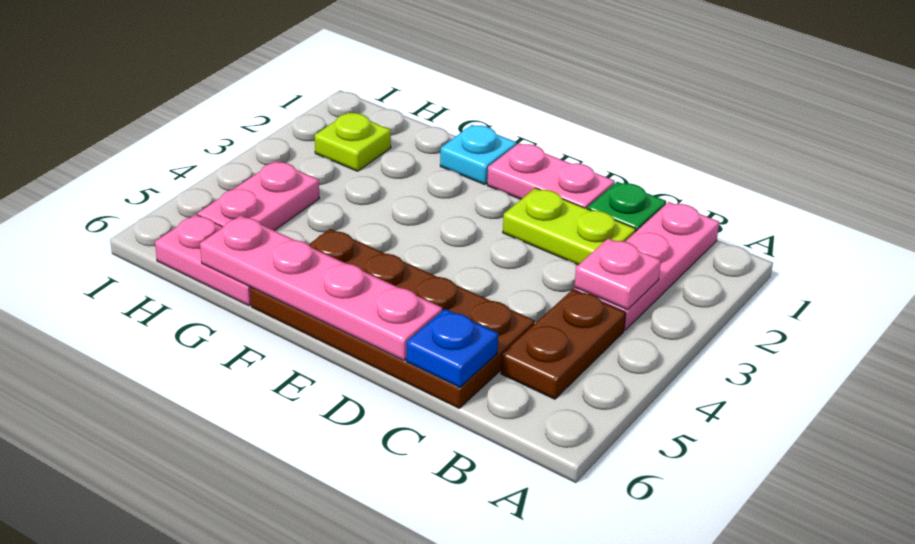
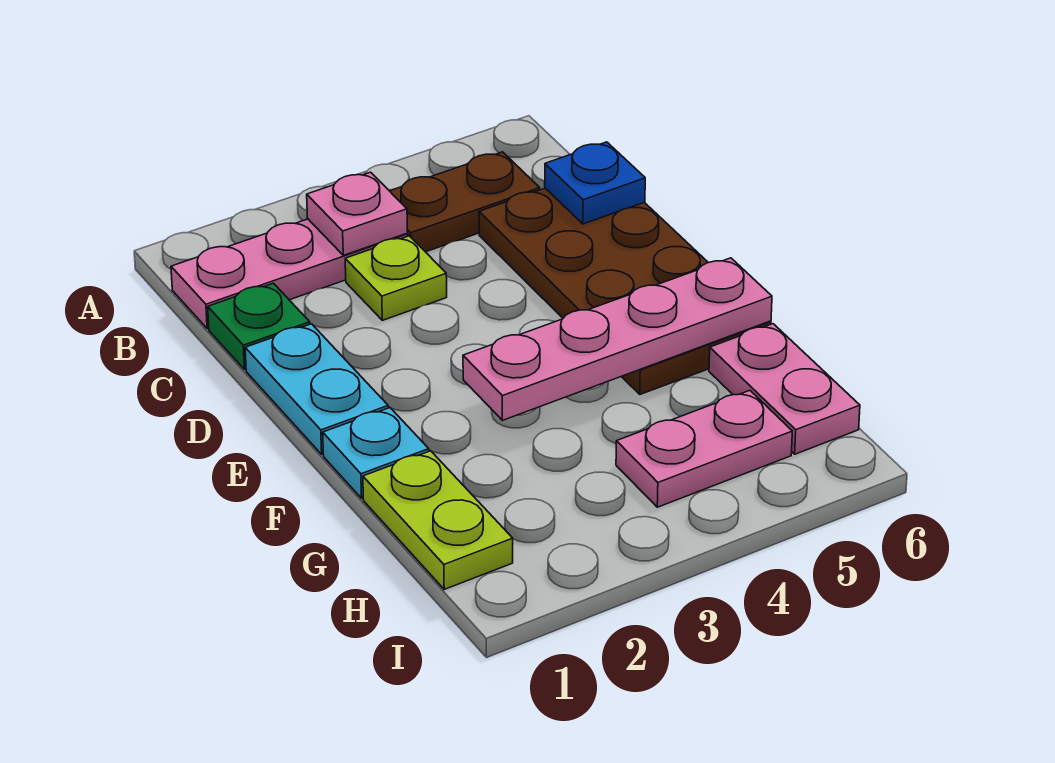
lime 1x2 plate [503,188,636,265] -> lime 1x2 plate moved to [363,451,513,589]
pink 1x2 plate [487,143,615,209] -> cyan 1x2 plate [245,324,388,454]
pink 1x4 plate [200,215,442,361] -> pink 1x4 plate turned to [463,258,772,420]
lime 1x1 plate [315,112,391,171] -> lime 1x1 plate moved to [345,236,447,320]

